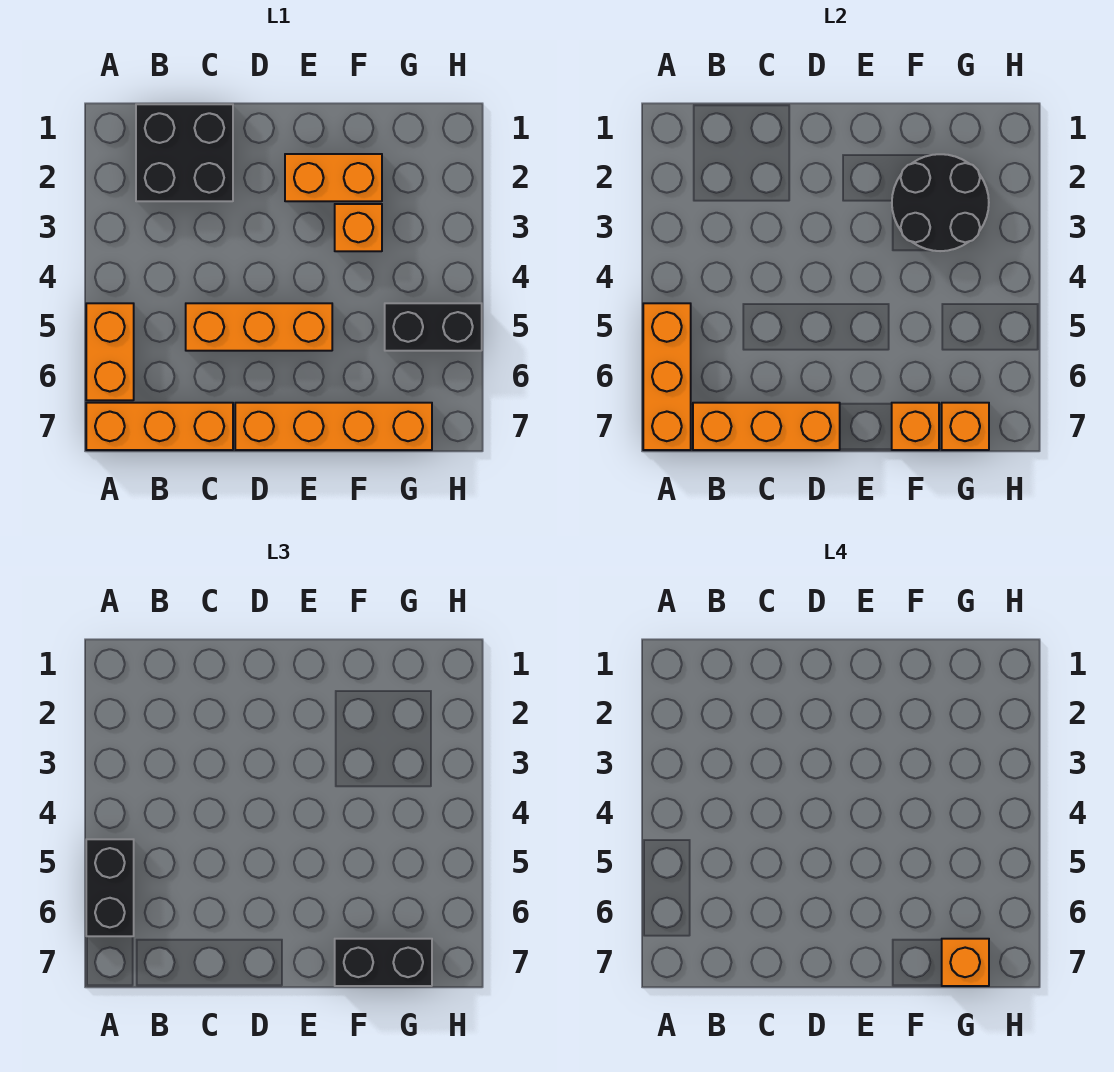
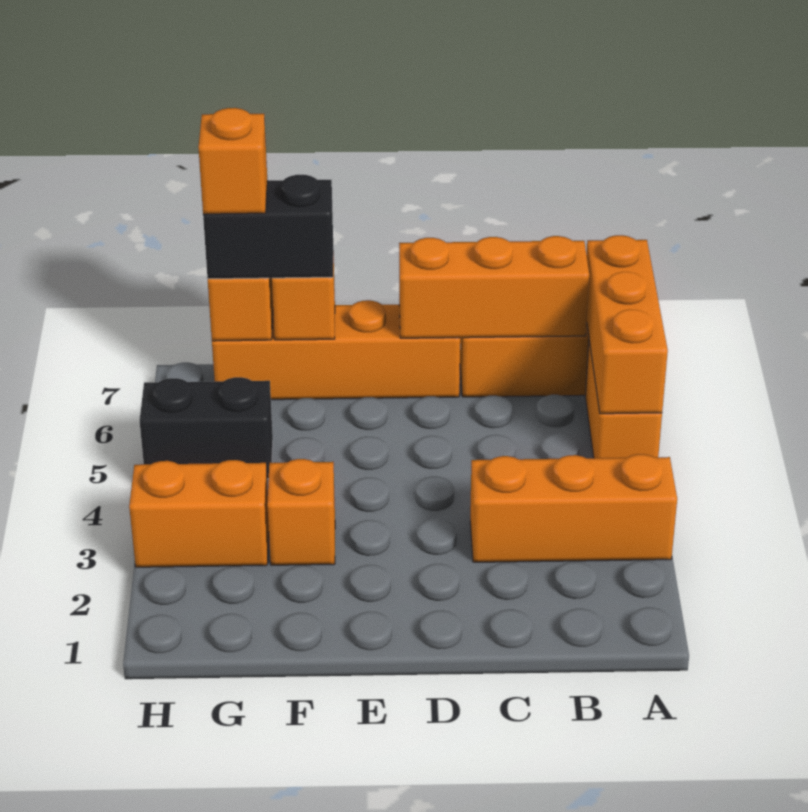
black 1x2 brick [86,839,134,936] -> none
black 2x2 brick [136,104,233,201] -> none
orange 1x3 brick [186,303,332,351] -> orange 1x3 brick moved to [470,454,677,562]
orange 1x2 brick [285,154,382,201] -> orange 1x2 brick moved to [129,460,269,567]
black 2x2 round brick [892,154,989,251] -> none

